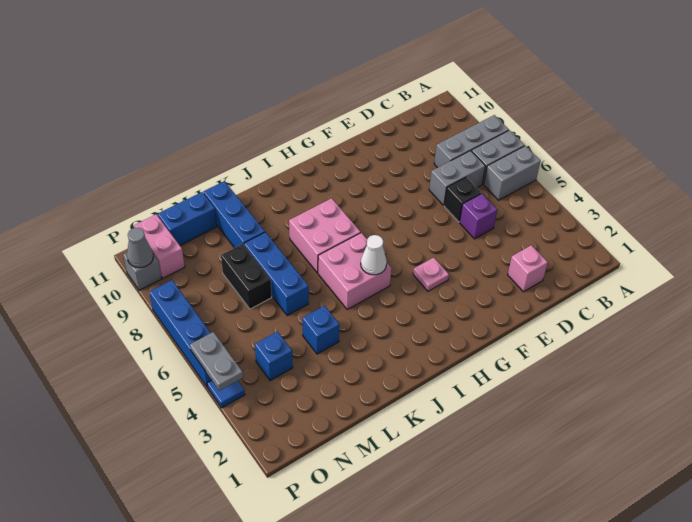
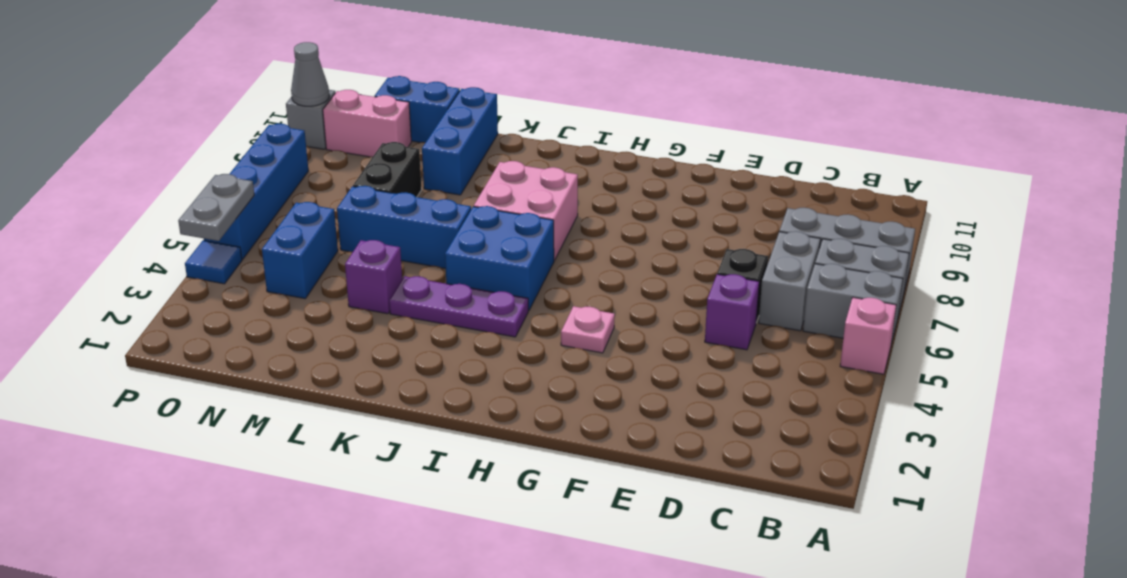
grey 1x2 brick [429,151,485,205] -> grey 1x2 brick turned to [759,231,821,331]
pink 1x1 brick [508,245,548,292] -> pink 1x1 brick moved to [840,297,896,374]
none -> purple 1x3 plate [389,276,528,337]
pink 2x2 brick [318,233,391,310] -> blue 2x2 brick [445,206,554,311]
white 1x1 cone [361,235,387,275] -> none
blue 1x1 brick [302,306,339,354] -> purple 1x1 brick [345,240,402,314]
blue 1x3 brick [244,232,309,316] -> blue 1x3 brick turned to [337,186,471,268]
blue 1x1 brick [255,332,293,381] -> blue 1x2 brick [262,202,338,299]
pink 1x2 brick [134,214,185,278] -> pink 1x2 brick turned to [323,90,411,157]

